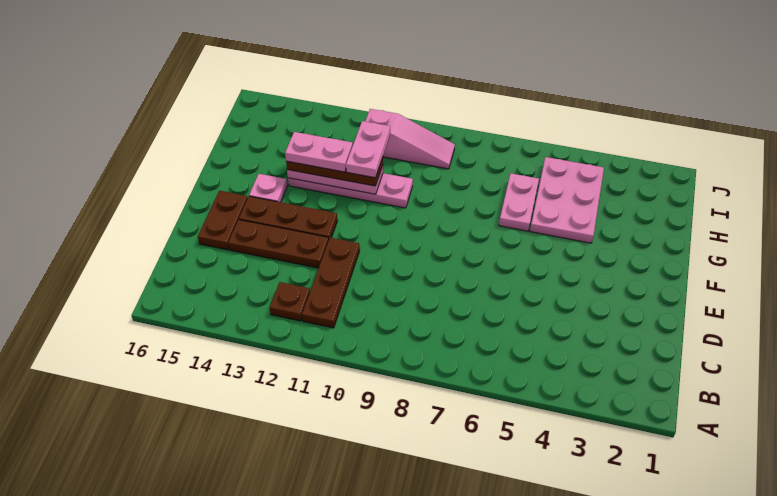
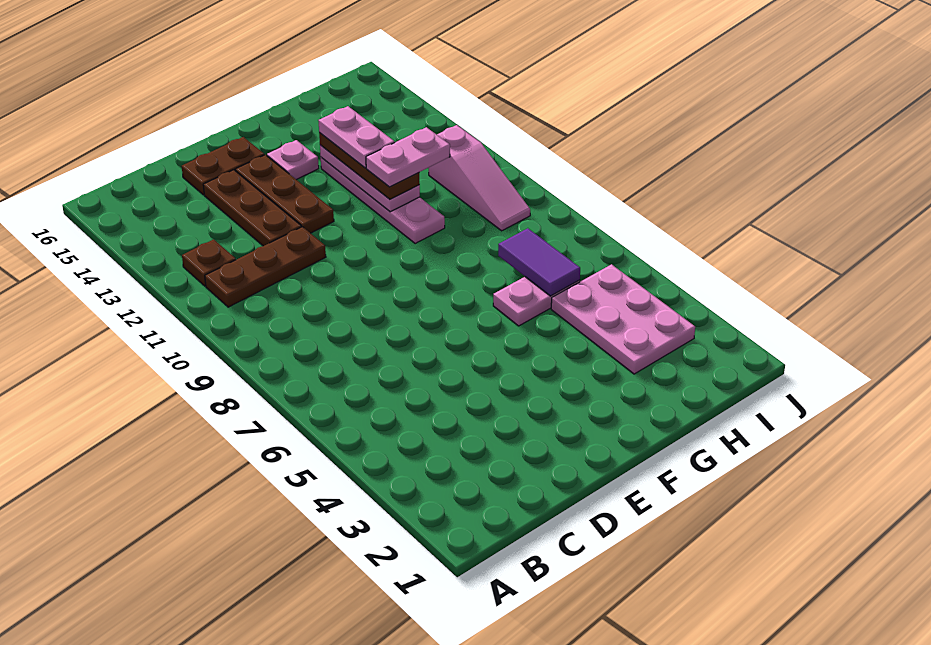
pink 2x3 plate [530,157,604,243] -> pink 2x3 plate turned to [551,264,695,374]
none -> purple 1x2 tile [498,228,580,296]

